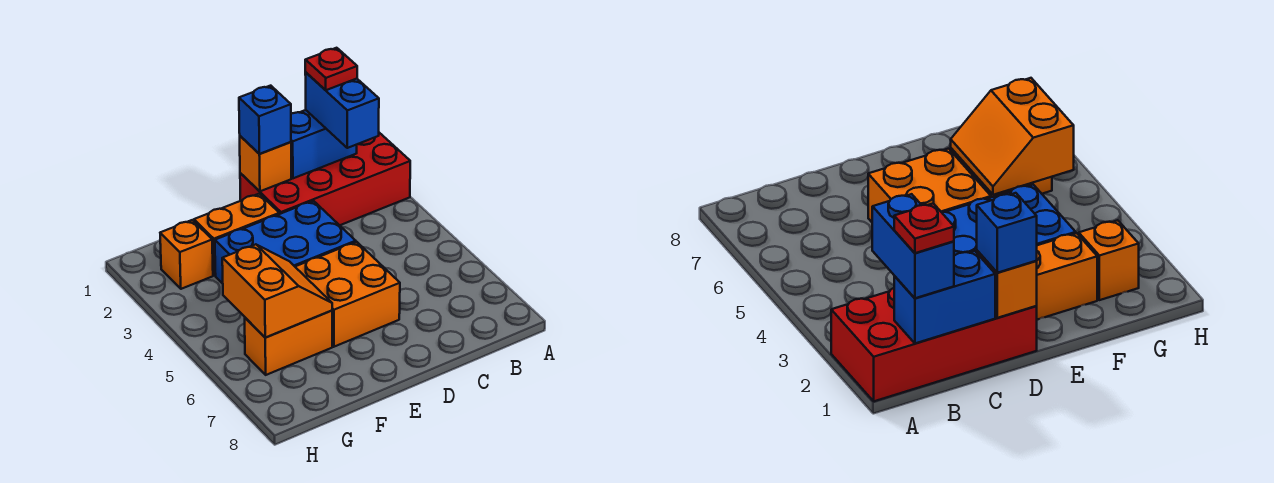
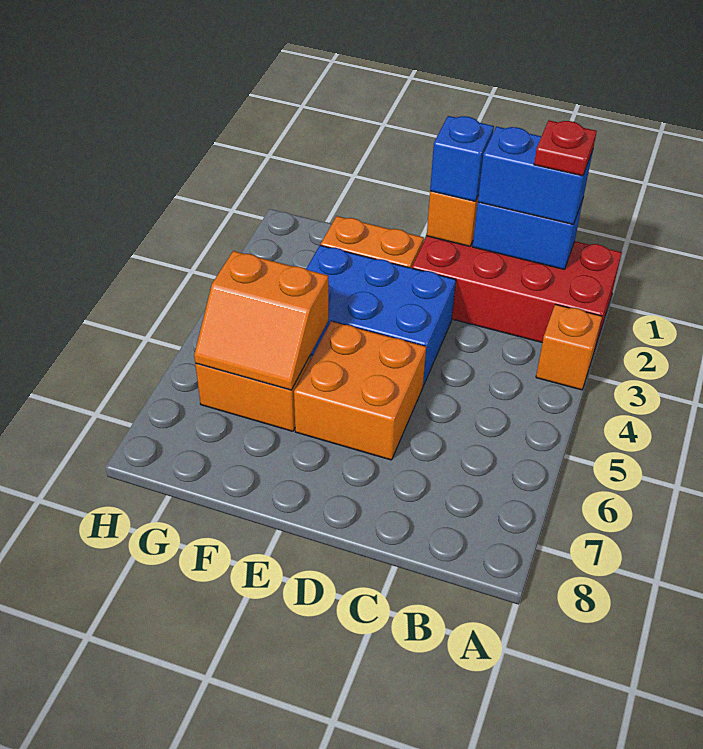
blue 1x2 brick [305,73,379,148] -> blue 1x2 brick turned to [478,127,593,224]
orange 2x2 slope [222,244,332,337] -> orange 2x2 slope turned to [194,251,329,390]
orange 1x1 brick [160,220,213,289] -> orange 1x1 brick moved to [536,304,602,390]

